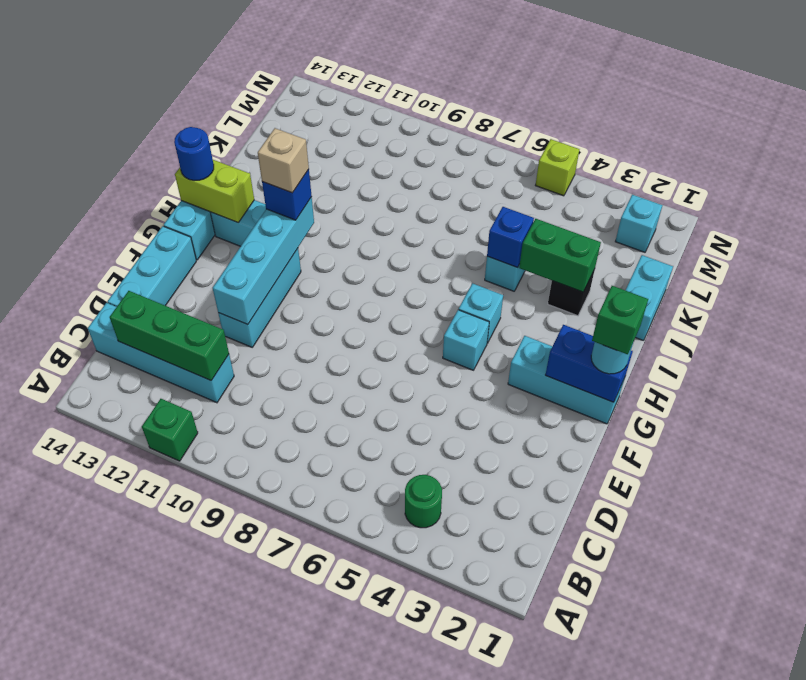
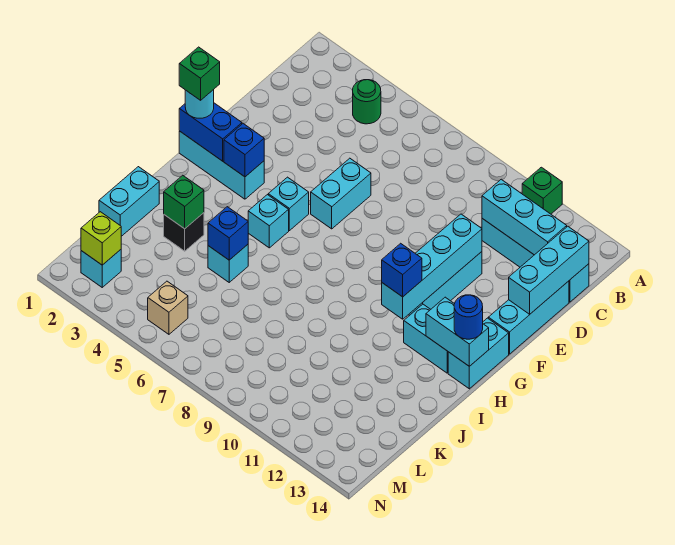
green 1x3 brick [110,291,229,381] -> cyan 1x3 brick [482,179,567,255]
none -> cyan 1x3 brick [509,226,589,314]
none -> cyan 1x2 brick [311,158,371,229]
none -> blue 1x1 brick [224,124,264,177]
tan 1x1 brick [258,128,309,193] -> tan 1x1 brick moved to [148,281,188,334]
lime 1x2 brick [175,160,254,222] -> cyan 1x2 brick [426,297,489,366]
green 1x2 brick [519,219,601,292] -> green 1x1 brick [164,175,204,229]
lime 1x1 brick [535,139,579,196] -> lime 1x1 brick moved to [81,212,121,265]

